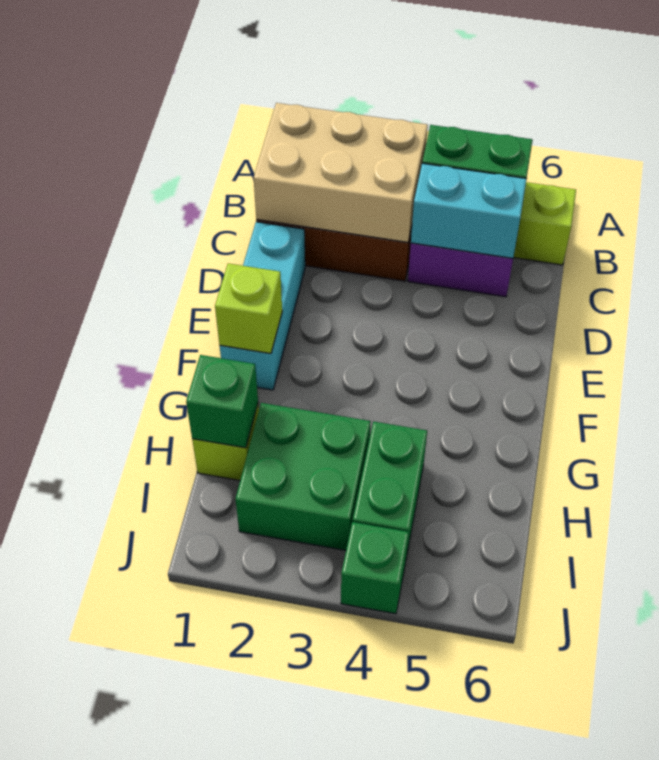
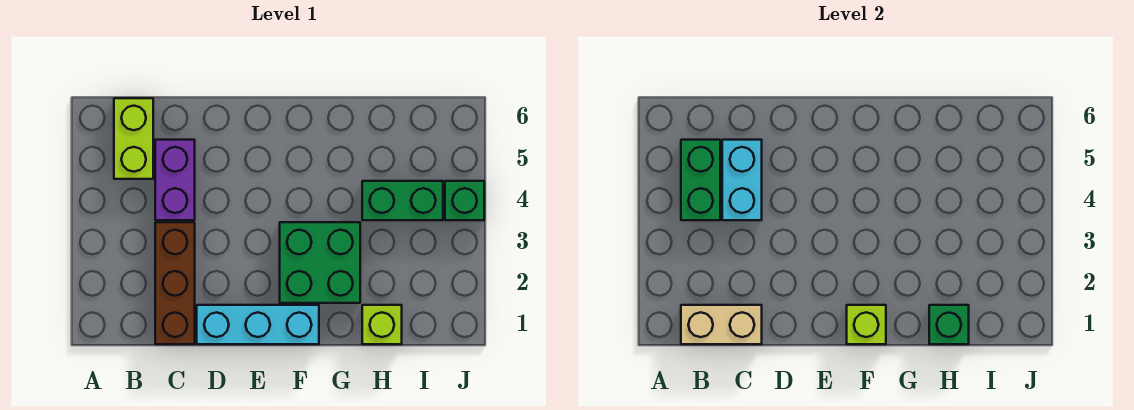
tan 2x3 brick [254,103,428,242] -> tan 1x2 brick [681,305,762,344]
green 2x2 brick [235,403,371,550] -> green 2x2 brick moved to [280,222,360,303]

